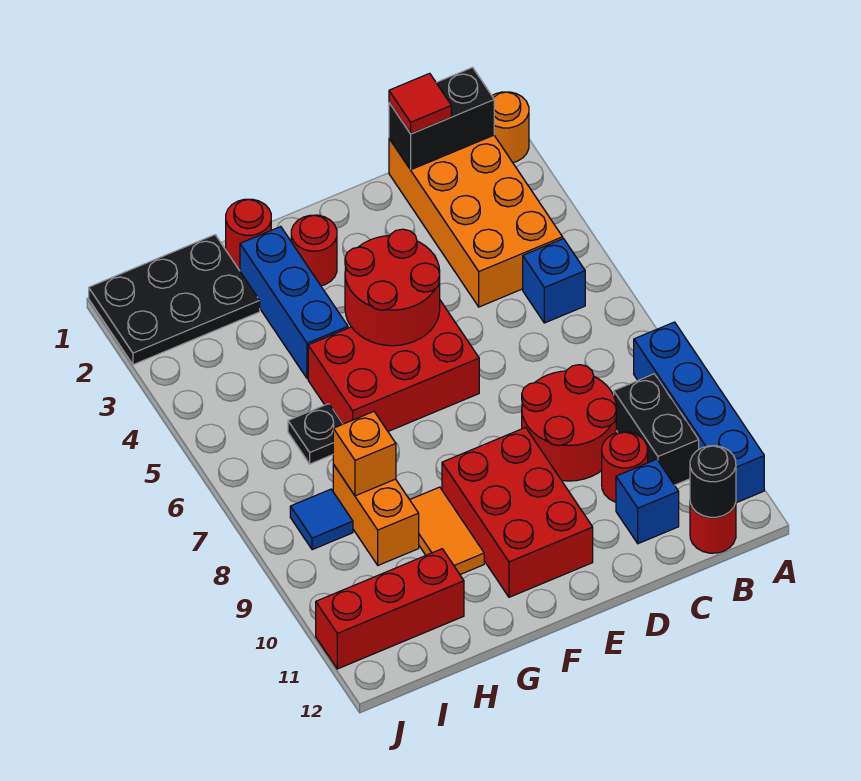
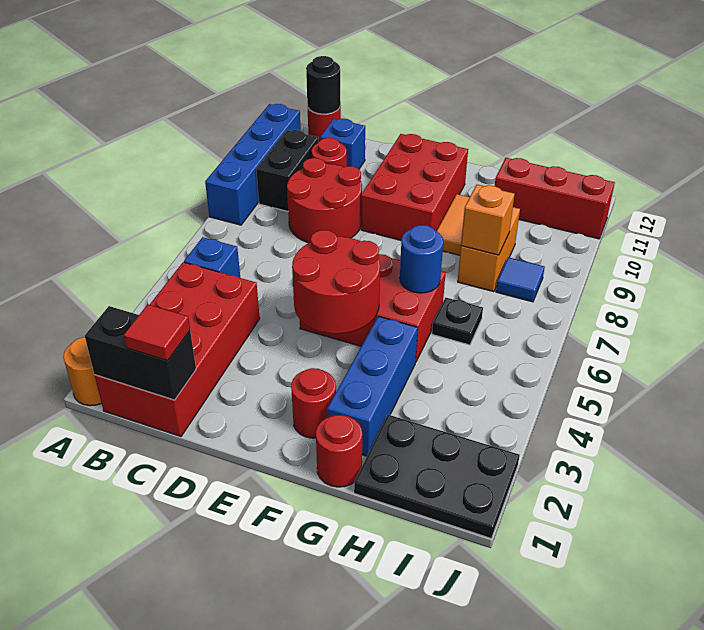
orange 2x4 brick [389,135,563,307] -> red 2x4 brick [95,262,260,436]
none -> blue 1x1 round brick [400,225,443,293]

